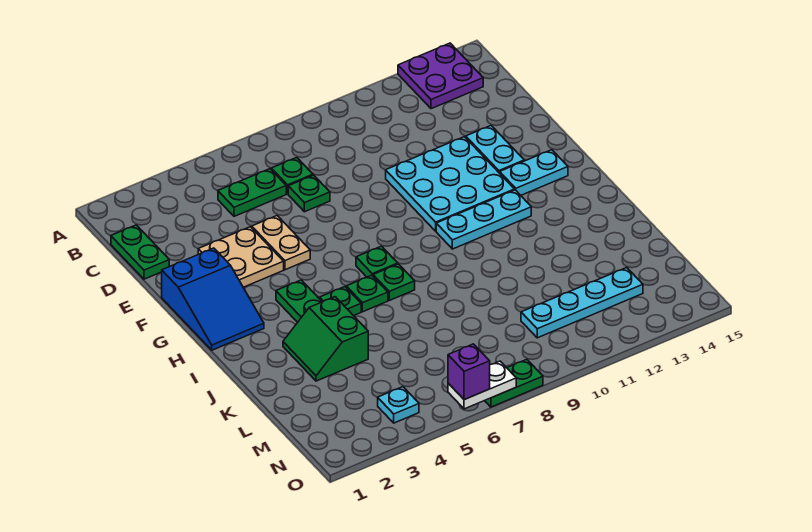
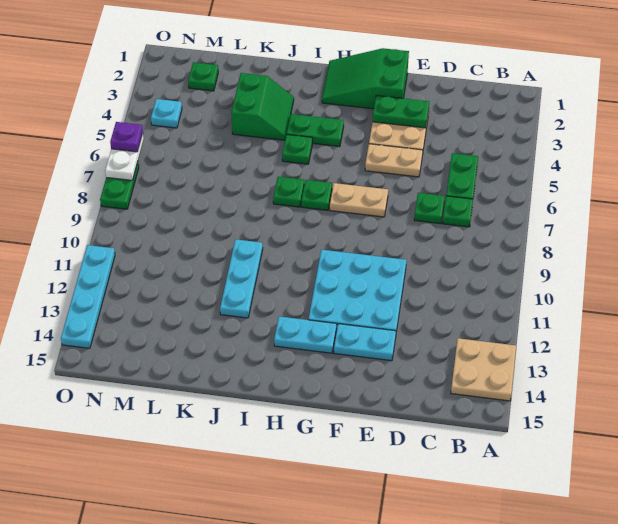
purple 2x2 plate [398,43,483,109] -> tan 2x2 plate [451,338,516,401]
green 1x2 plate [111,225,169,279] -> green 1x2 plate moved to [373,95,429,128]
blue 2x3 slope [162,248,264,350] -> green 2x3 slope [322,48,409,109]
none -> tan 1x2 plate [330,183,388,217]
cyan 1x2 plate [500,150,568,195] -> cyan 1x2 plate turned to [274,316,336,353]
cyan 1x3 plate [436,190,531,249] -> cyan 1x3 plate moved to [220,239,263,318]
green 1x1 plate [346,275,388,312] -> green 1x1 plate moved to [188,62,218,91]
green 2x2 slope [283,297,368,381] -> green 2x2 slope turned to [231,73,294,140]
cyan 1x4 plate [521,268,643,338] -> cyan 1x4 plate moved to [61,245,115,348]
purple 1x1 brick [448,344,490,400] -> purple 1x1 plate [110,122,143,152]

